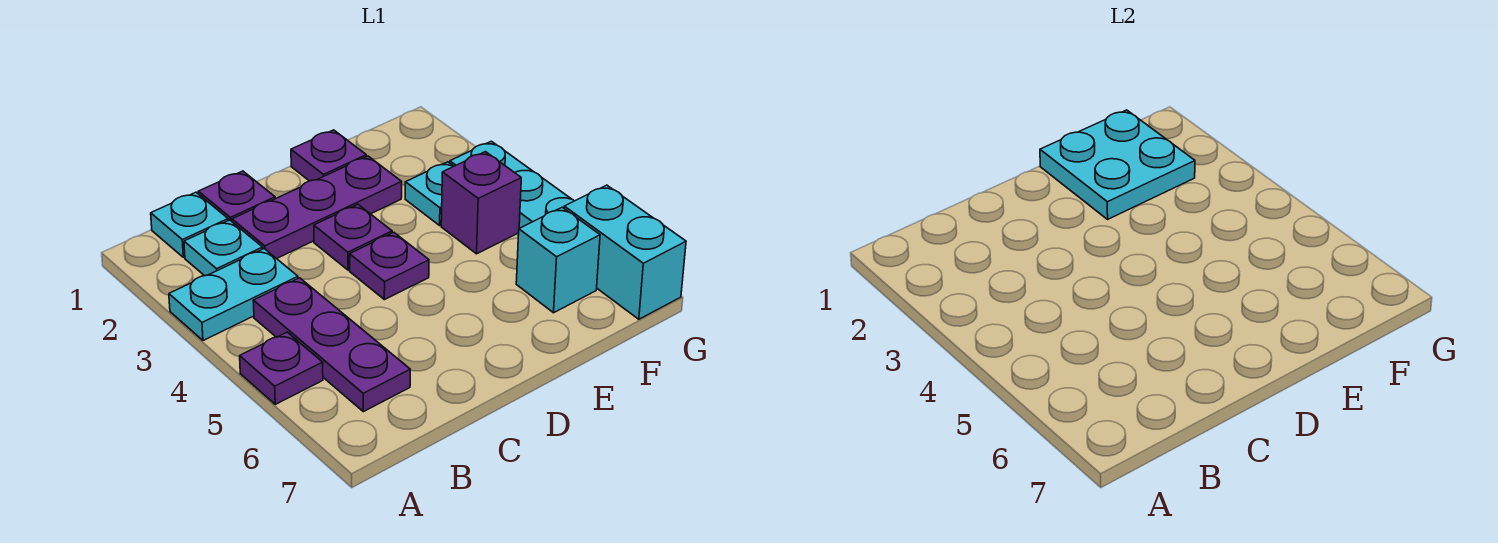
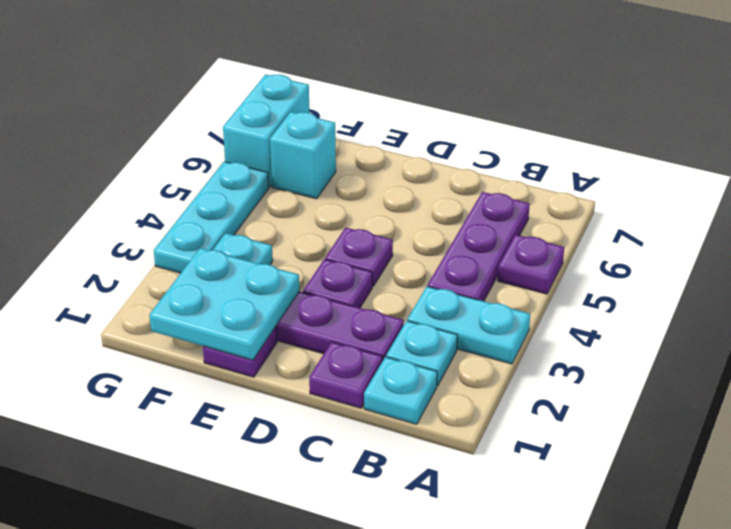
purple 1x1 brick [441,152,521,254] -> none

